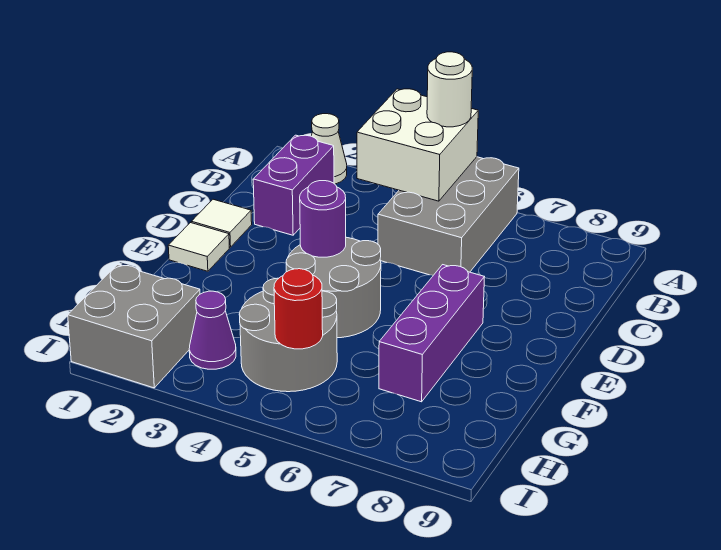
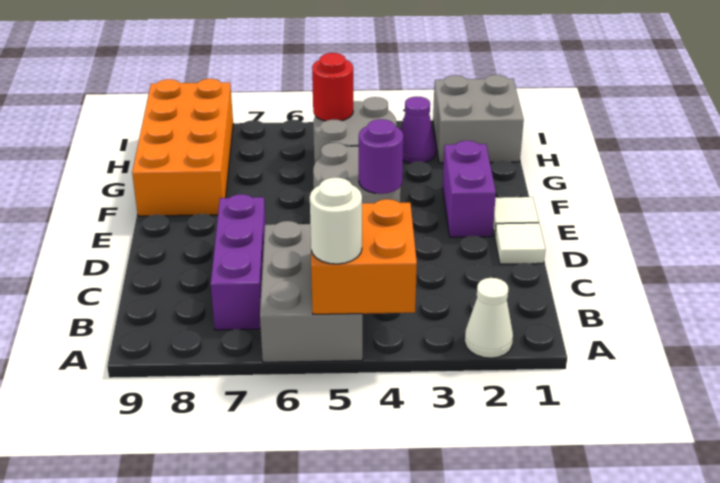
white 2x2 brick [357,89,478,201] -> orange 2x2 brick [311,199,417,314]
purple 1x2 brick [253,135,334,235] -> purple 1x2 brick moved to [443,141,496,237]
purple 1x3 brick [379,265,484,402] -> purple 1x3 brick moved to [211,194,266,330]
none -> orange 2x4 brick [132,79,233,216]

